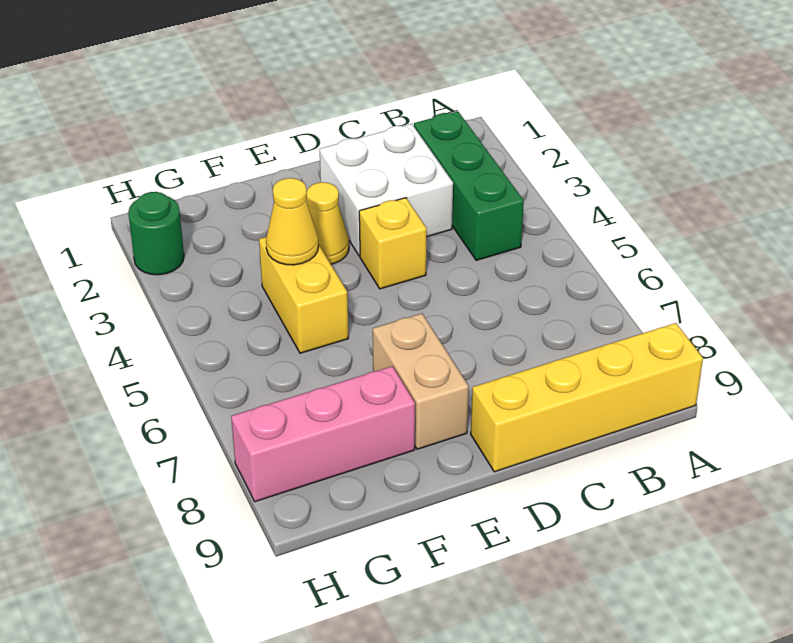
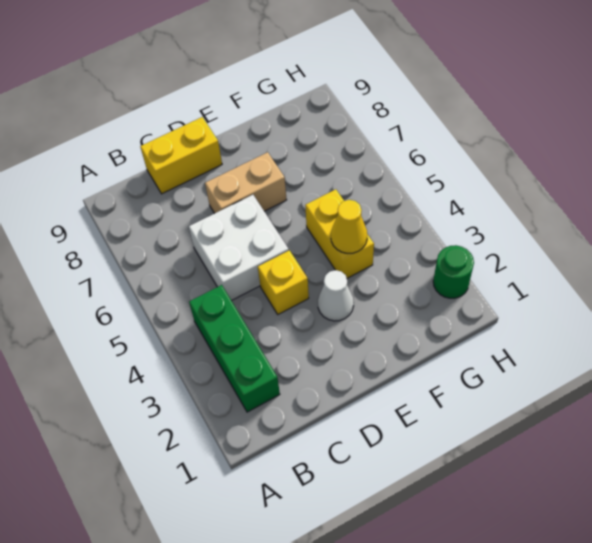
yellow 1x4 brick [471,323,703,472] -> yellow 1x2 brick [140,117,222,194]
white 2x2 brick [320,124,453,256] -> white 2x2 brick moved to [189,195,289,301]
yellow 1x1 cone [307,182,349,264] -> white 1x1 cone [318,270,354,321]
tan 1x2 brick [373,313,469,449] -> tan 1x2 brick turned to [205,152,287,213]
pink 1x3 brick [231,366,415,502] -> none

